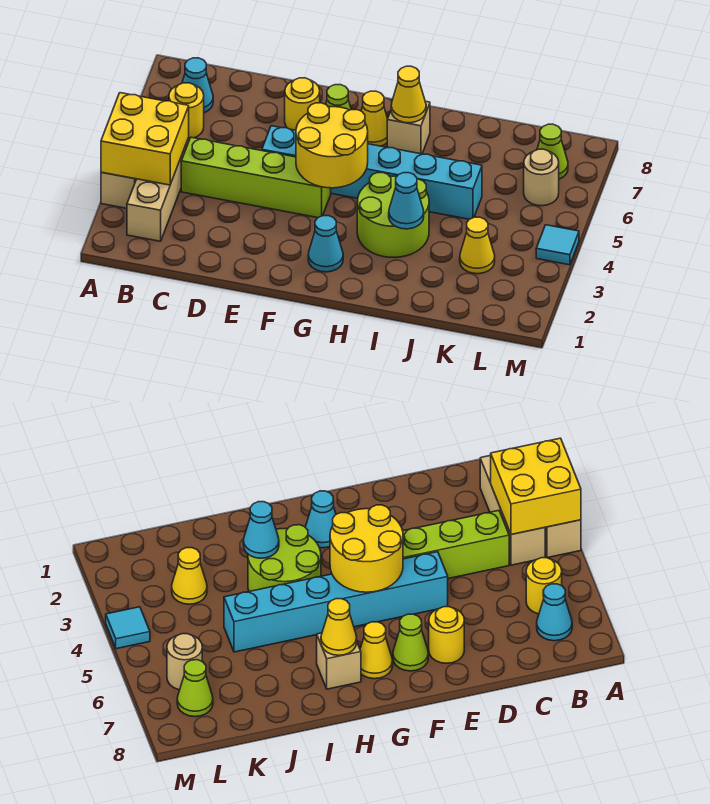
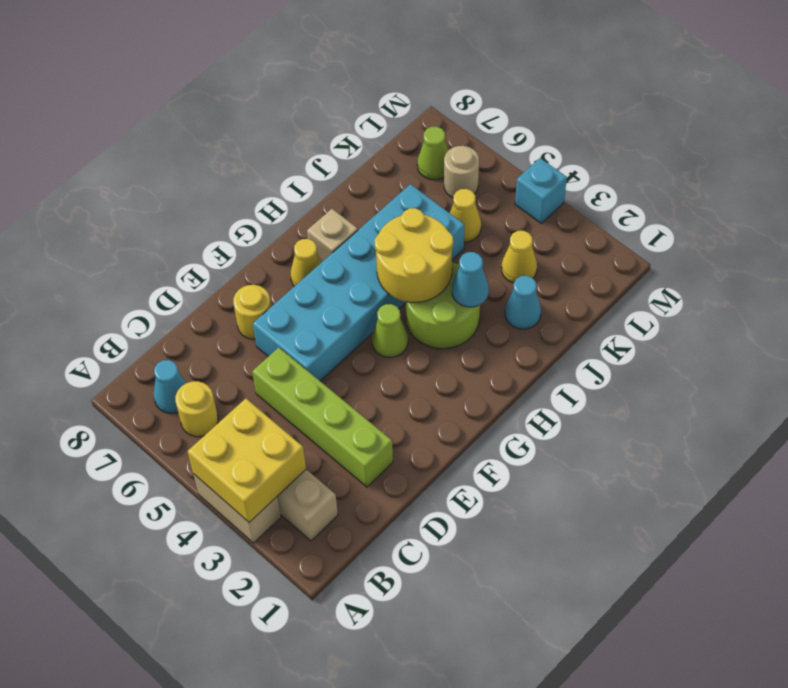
lime 1x4 brick [181,137,331,218] -> lime 1x4 brick turned to [252,347,393,487]
cyan 1x6 brick [262,126,482,219] -> cyan 2x6 brick [253,184,464,381]
yellow 2x2 round brick [296,103,368,188] -> yellow 2x2 round brick moved to [375,208,453,302]
lime 1x1 cone [326,85,351,110] -> lime 1x1 cone moved to [372,304,408,357]
cyan 1x1 cone [308,216,343,272] -> cyan 1x1 cone moved to [505,276,541,329]
yellow 1x1 cone [391,66,426,123] -> yellow 1x1 cone moved to [450,189,481,242]
cyan 1x1 tile [536,225,579,265] -> cyan 1x1 brick [515,158,567,223]

